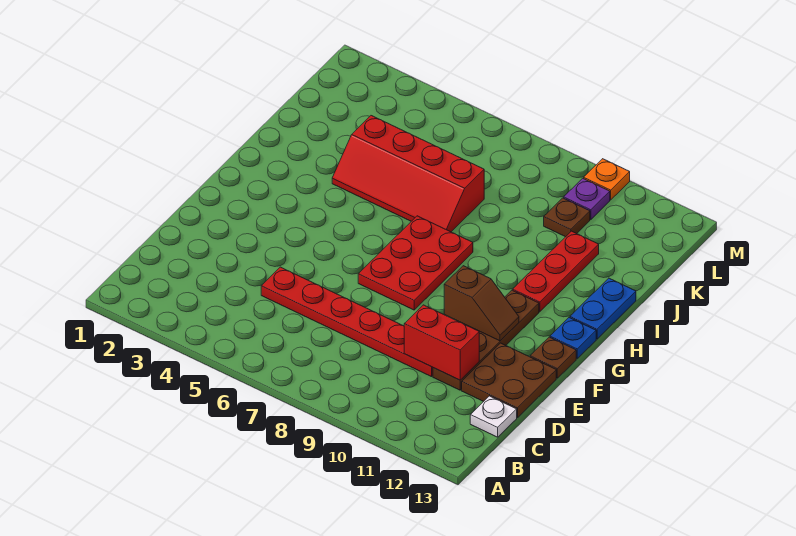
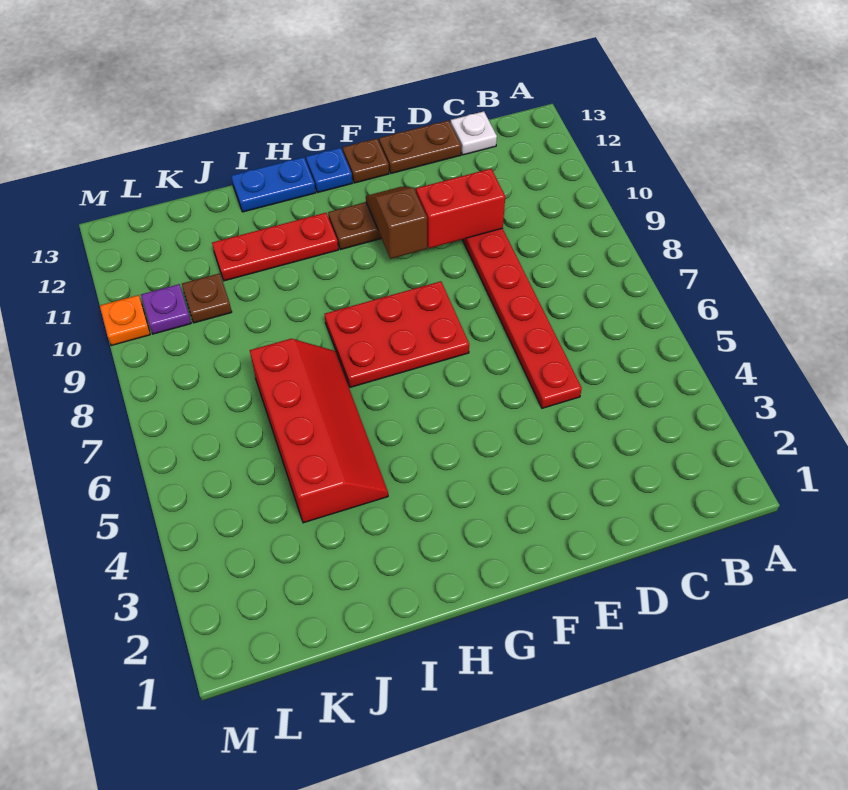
red 1x2 brick [404,305,479,380] -> red 1x2 brick turned to [416,169,505,248]
brown 2x2 plate [462,343,556,418] -> brown 1x2 plate [379,120,461,173]

